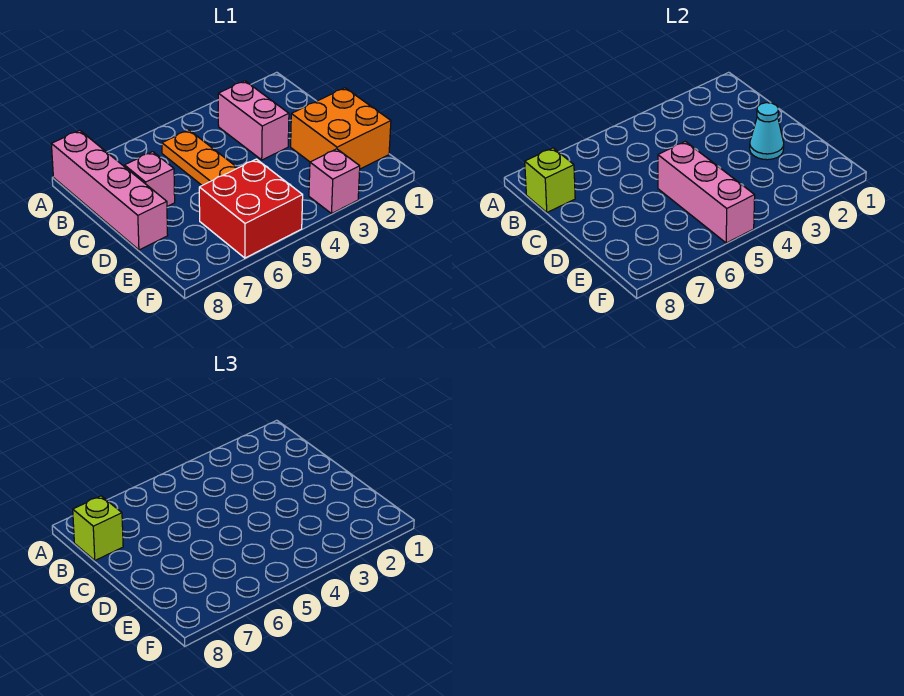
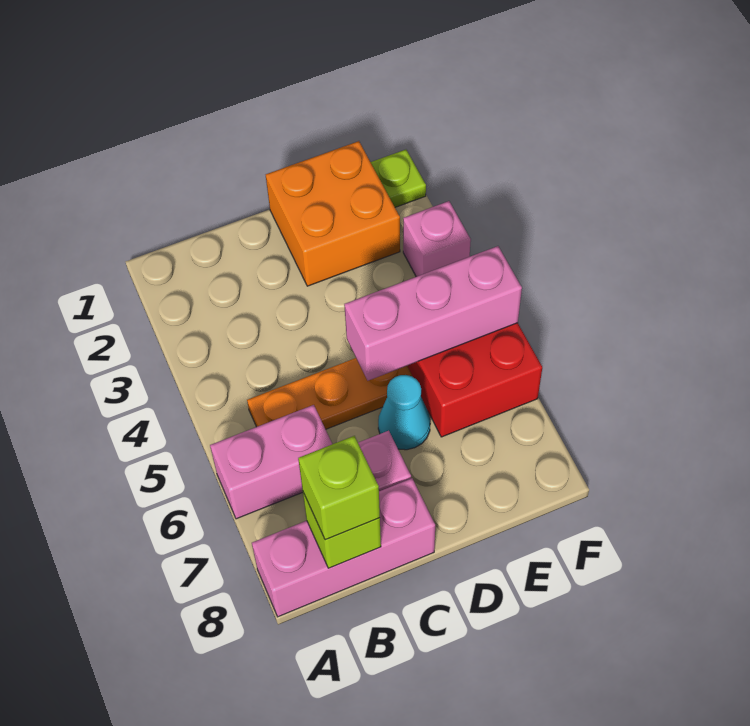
pink 1x4 brick [51,131,168,250] -> pink 1x3 brick [252,478,435,617]
pink 1x2 brick [218,81,289,160] -> pink 1x2 brick moved to [210,405,332,519]
cyan 1x1 cone [750,103,784,160] -> cyan 1x1 cone moved to [378,375,430,450]
none -> lime 1x1 plate [371,150,426,207]

